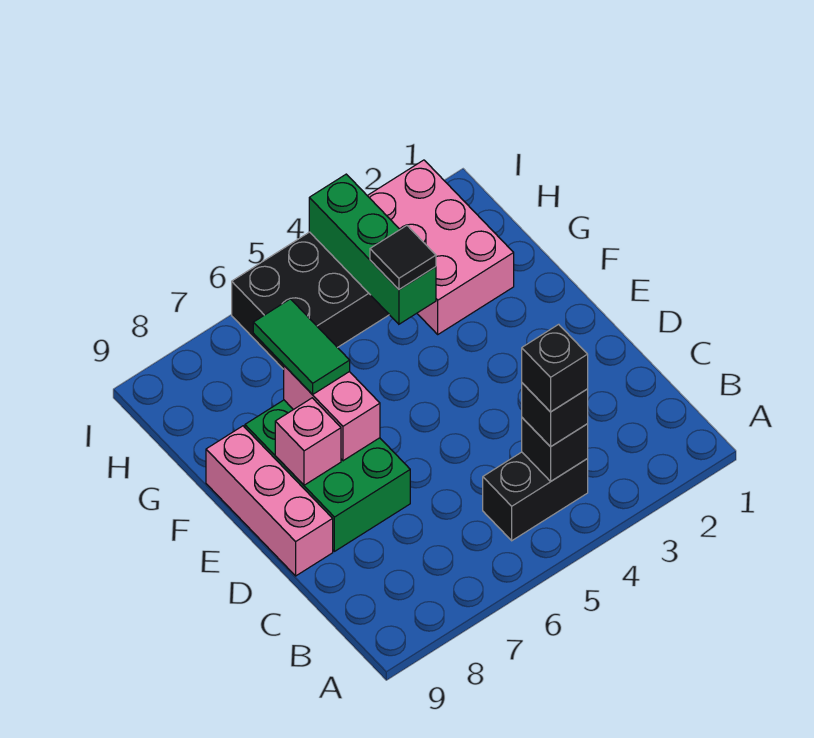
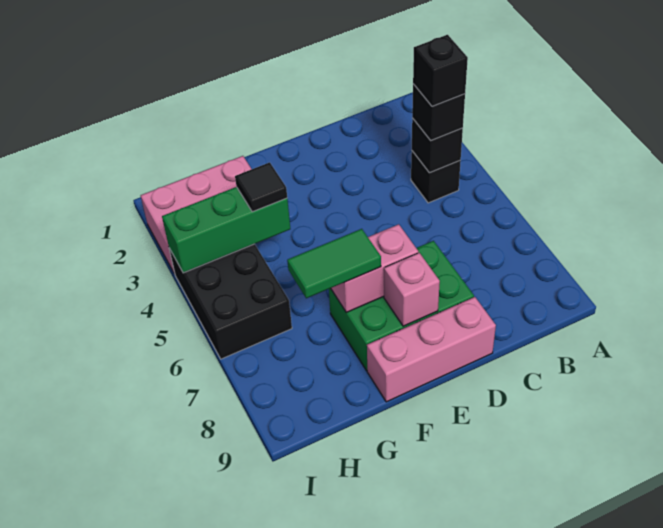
black 1x2 brick [483,452,588,541] -> black 1x1 brick [411,151,461,203]

